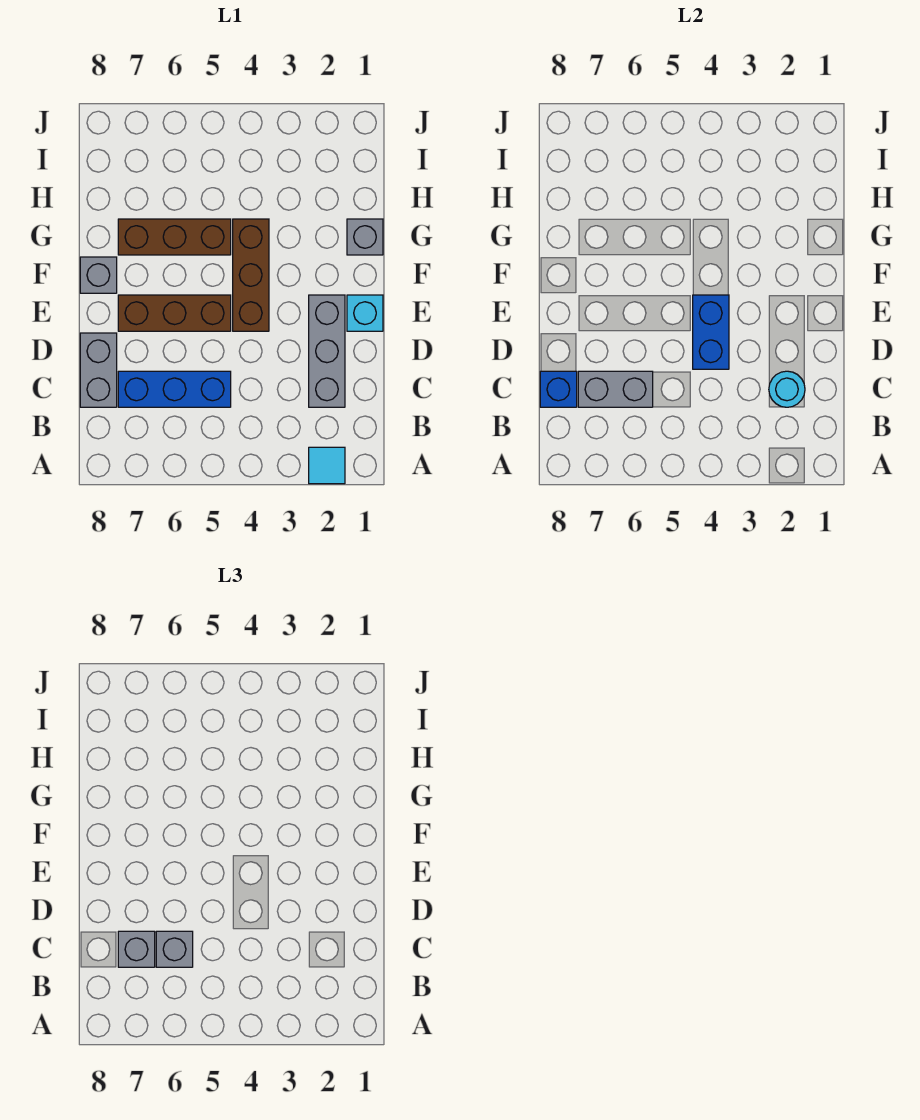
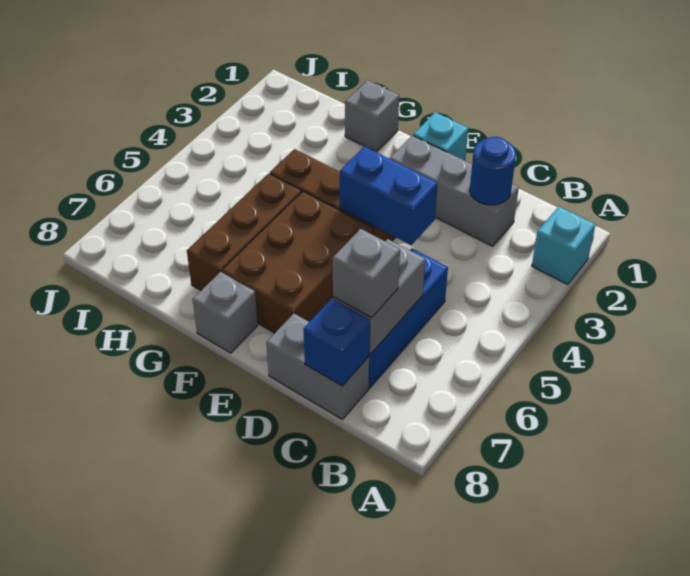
cyan 1x1 tile [309,447,345,484] -> cyan 1x1 brick [532,206,595,285]
cyan 1x1 round brick [769,371,805,407] -> blue 1x1 round brick [470,137,516,205]
grey 1x1 brick [156,931,193,967] -> none
brown 1x3 brick [118,295,231,331] -> brown 2x3 brick [222,191,373,333]

